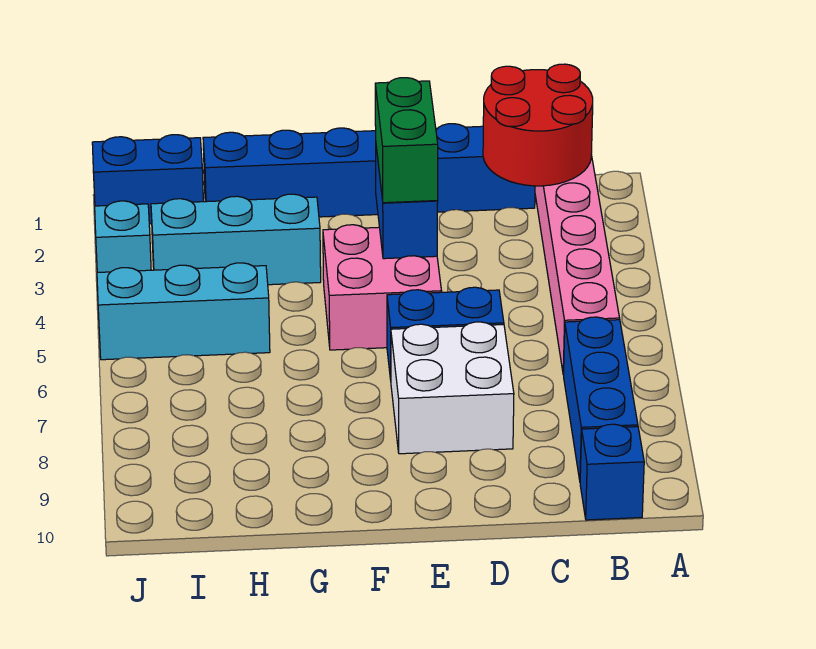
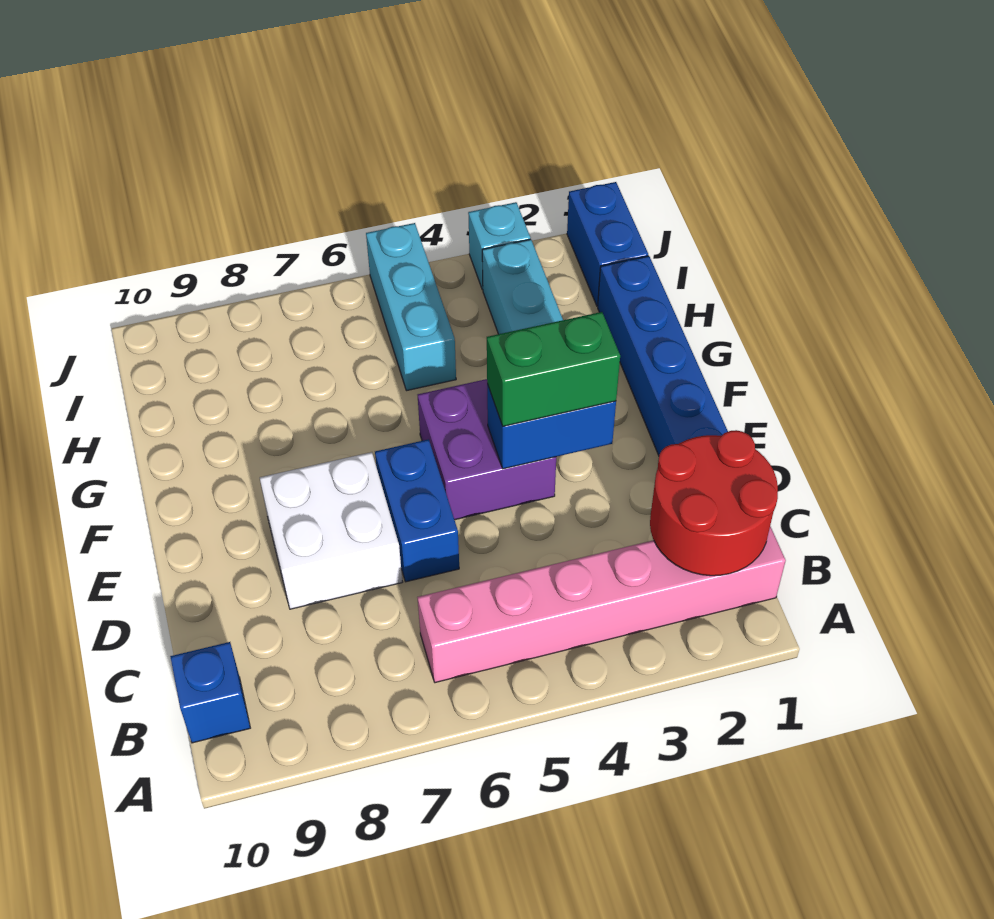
blue 1x3 brick [564,317,638,480] -> none
pink 2x2 brick [323,225,442,350] -> purple 2x2 brick [418,379,556,520]

